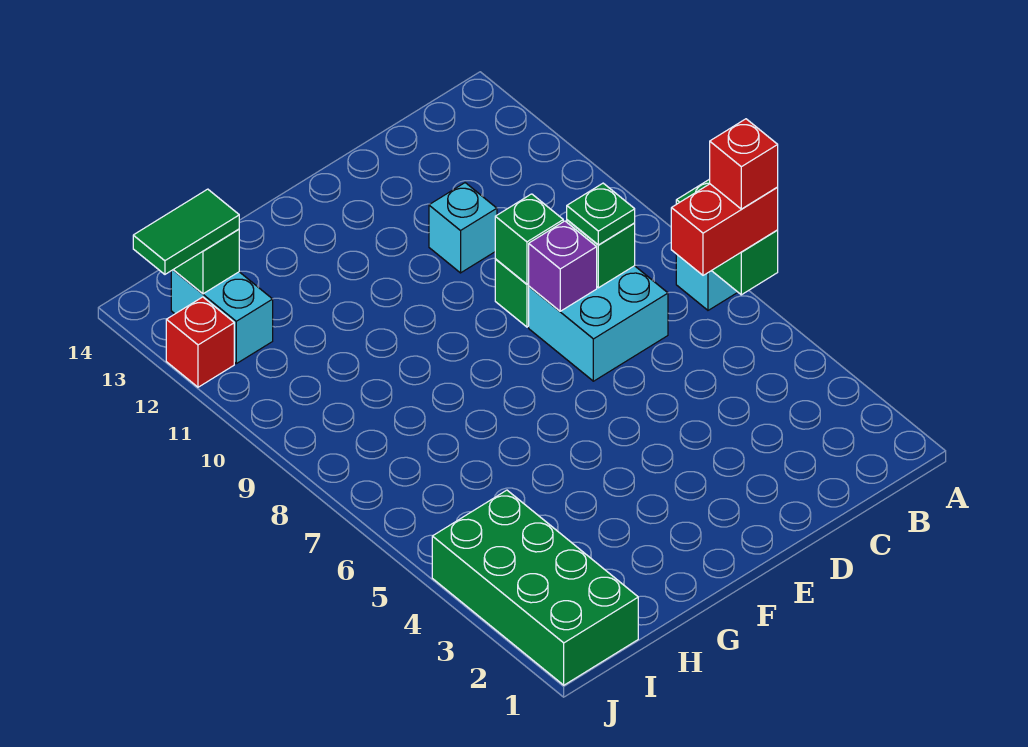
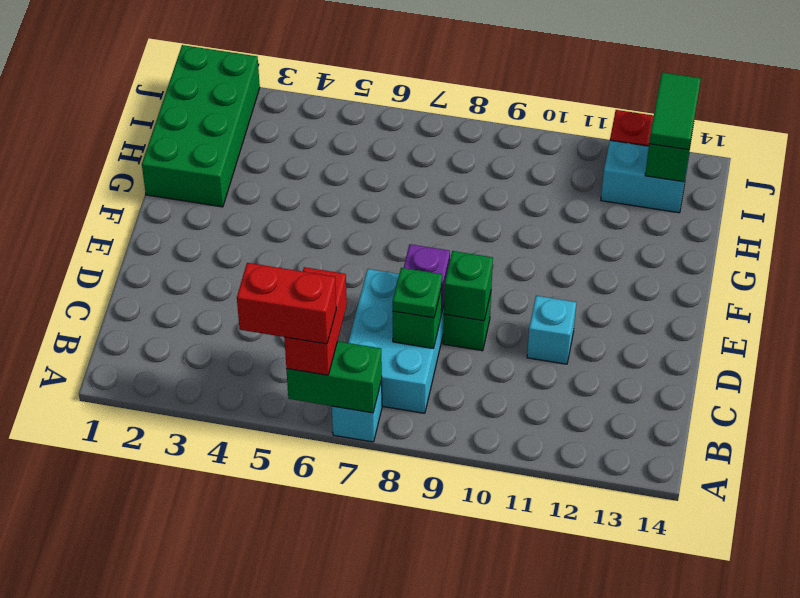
red 1x1 brick [710,119,778,209] -> red 1x2 brick [237,263,336,344]
cyan 2x2 brick [529,266,668,381] -> cyan 2x3 brick [348,269,444,413]
green 2x4 brick [432,490,638,685] -> green 2x4 brick turned to [142,45,260,207]

